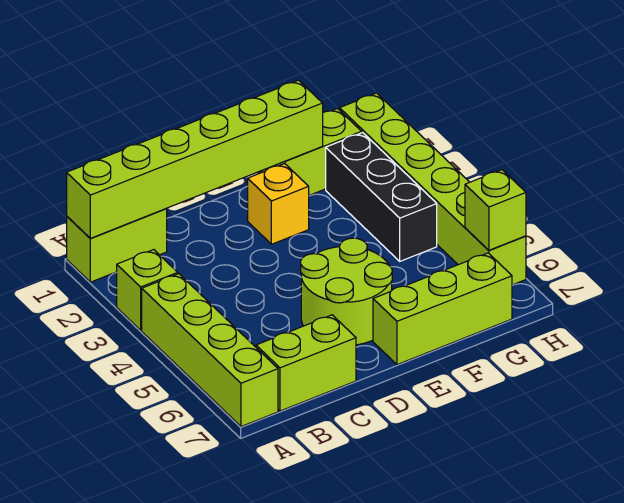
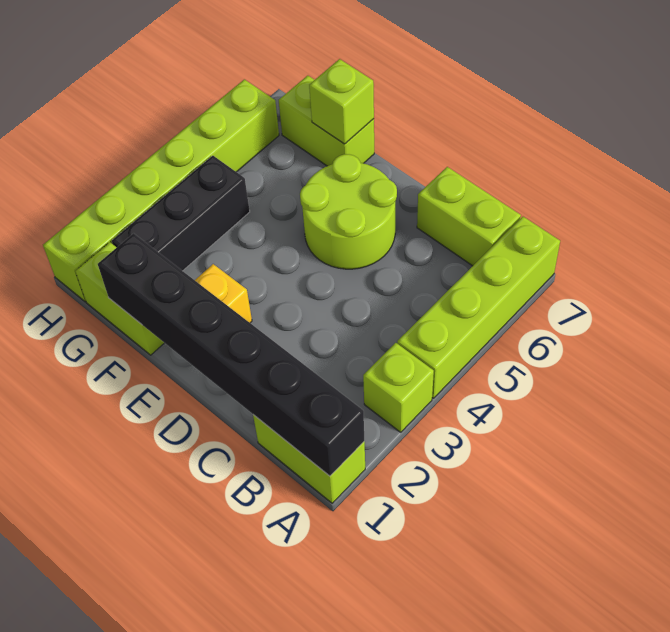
lime 1x6 brick [67,80,323,239] -> black 1x6 brick [98,233,364,476]
lime 1x3 brick [373,253,512,365] -> lime 1x2 brick [279,76,374,166]
lime 1x1 brick [465,170,526,250] -> lime 1x1 brick moved to [309,59,374,144]

